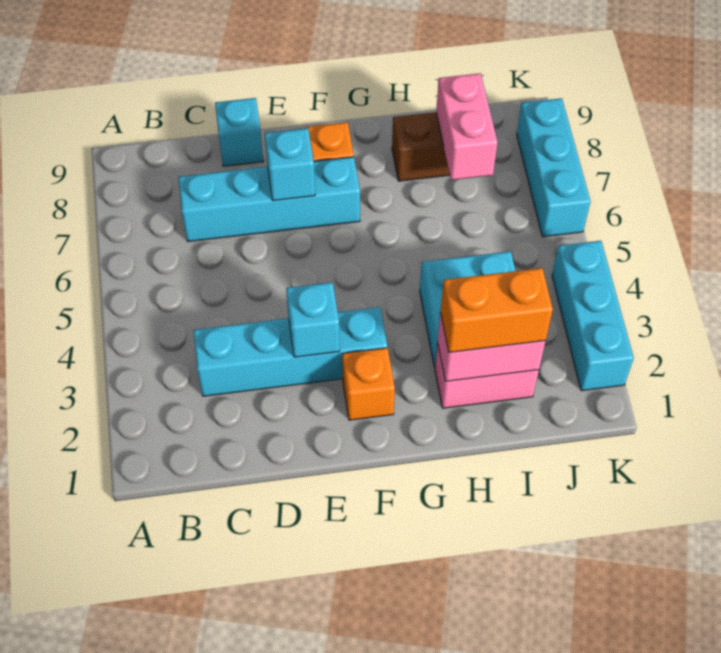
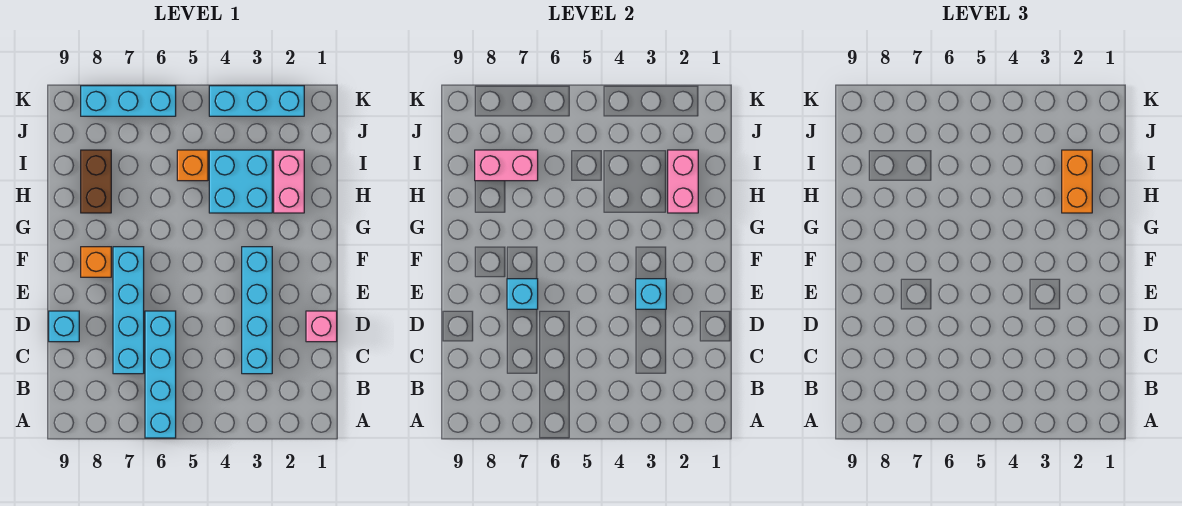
none -> cyan 1x4 brick [145,311,176,438]
none -> pink 1x1 brick [306,311,337,342]
orange 1x1 brick [342,348,395,420] -> orange 1x1 brick moved to [177,150,208,181]

